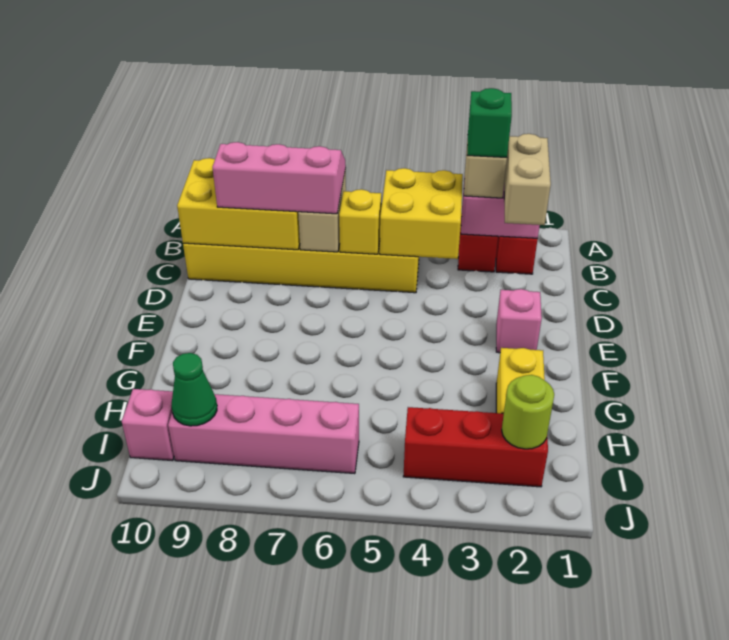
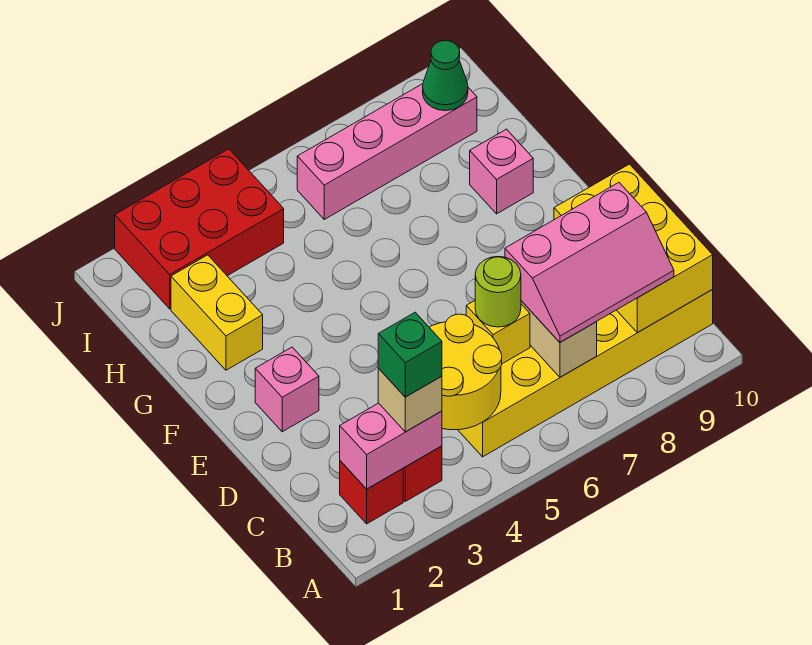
tan 1x2 brick [504,134,551,225] -> none
yellow 2x2 brick [380,168,463,259] -> yellow 2x2 round brick [429,314,502,430]
yellow 2x3 brick [177,158,300,250] -> yellow 2x3 brick turned to [554,164,713,333]
red 1x3 brick [403,407,548,487] -> red 2x3 brick [115,149,284,309]
lime 1x1 round brick [502,375,554,449] -> lime 1x1 round brick moved to [475,256,521,327]
pink 1x1 brick [122,389,174,461] -> pink 1x1 brick moved to [470,129,533,214]

